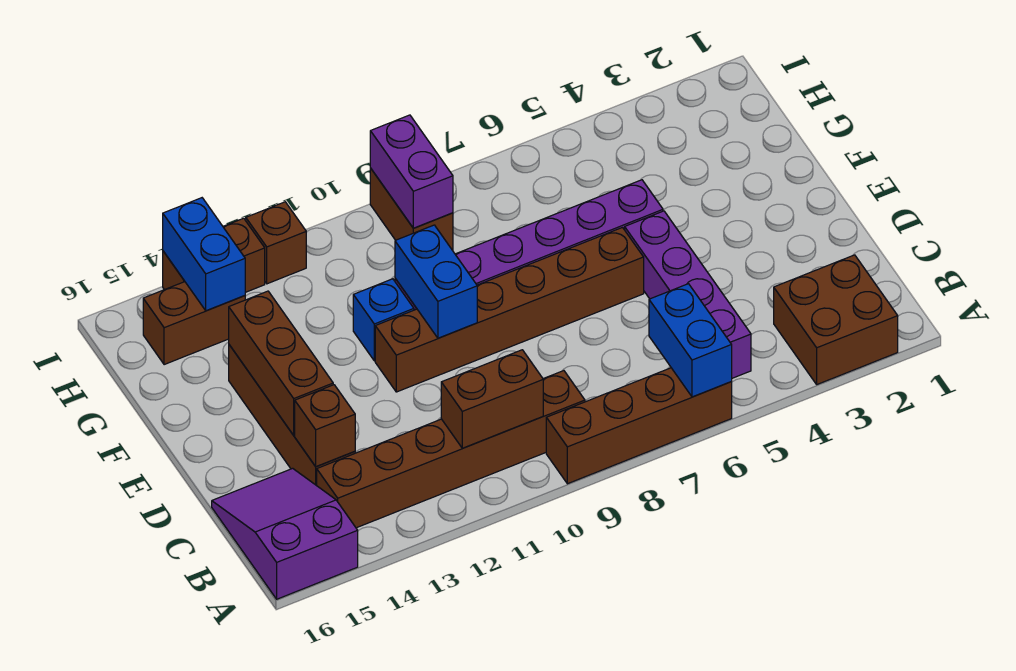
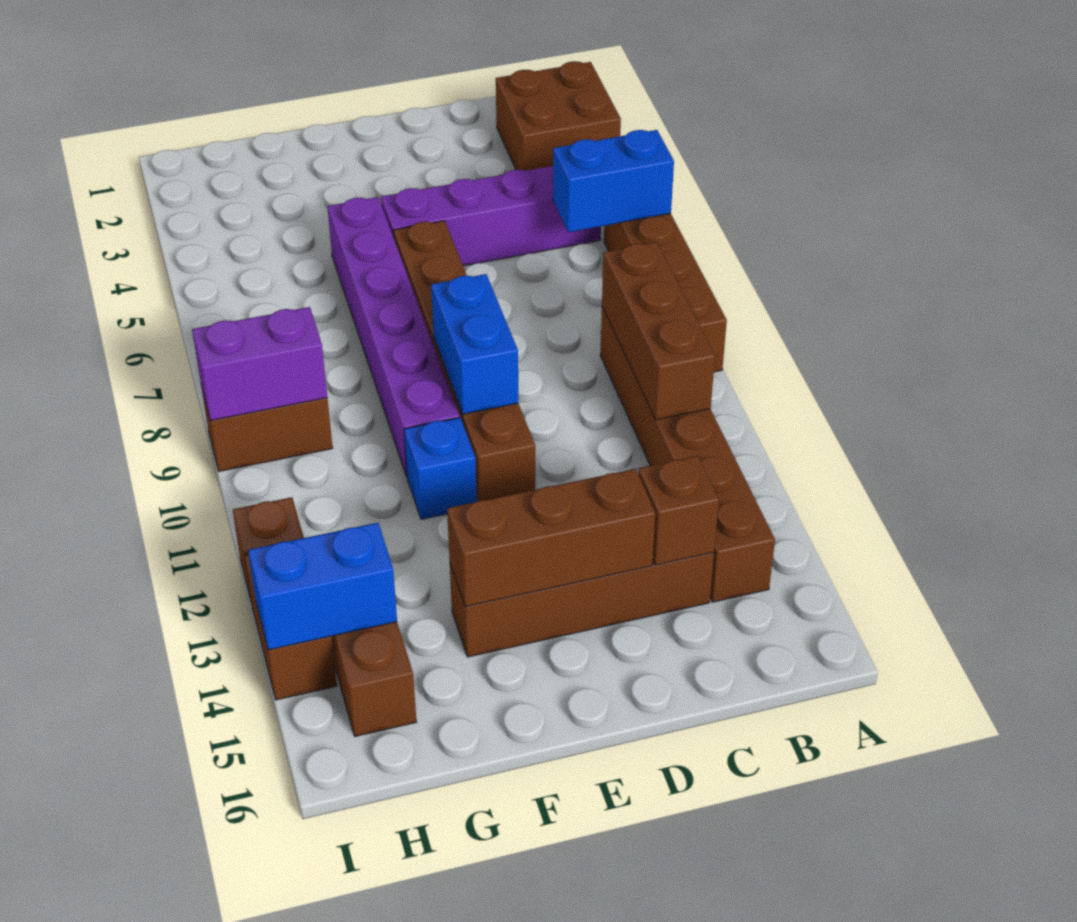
purple 2x3 slope [212,468,358,599] -> none
brown 1x2 brick [441,350,543,448] -> brown 1x3 brick [602,242,715,420]
blue 1x2 brick [395,225,477,338] -> blue 1x2 brick turned to [431,274,519,414]

